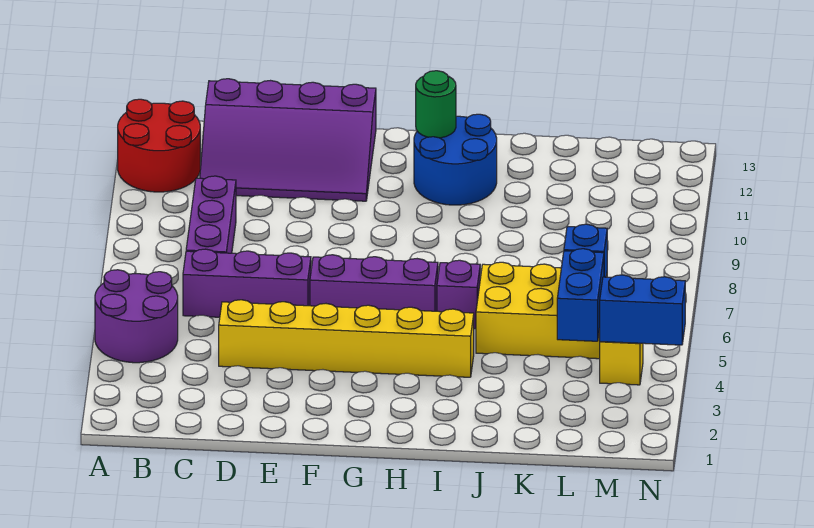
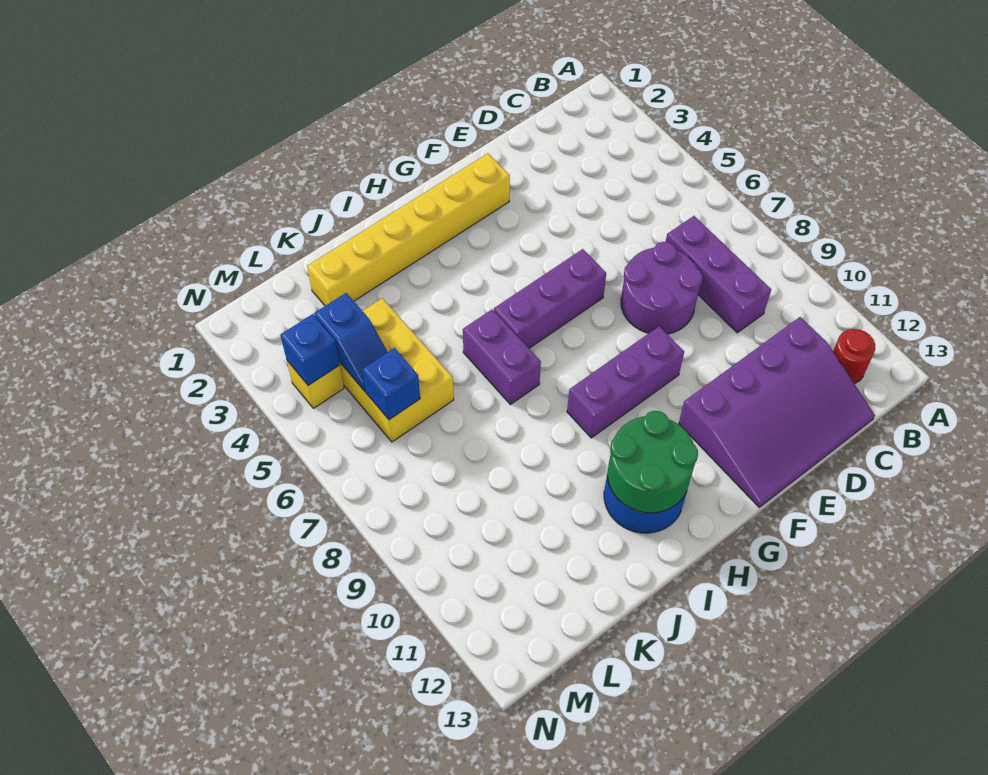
purple 2x2 round brick [95,270,178,363] -> purple 2x2 round brick moved to [621,242,703,334]
red 2x2 round brick [118,99,200,192] -> red 1x1 round brick [833,329,875,384]
purple 1x3 brick [183,249,311,317] -> purple 1x3 brick moved to [567,326,684,438]
purple 3x4 slope [200,79,376,201] -> purple 3x4 slope turned to [679,317,875,507]
yellow 1x6 brick [219,300,474,377] -> yellow 1x6 brick moved to [307,154,510,306]
green 1x1 round brick [416,71,456,138] -> green 2x2 round brick [608,411,698,513]
purple 1x1 brick [437,260,480,329] -> purple 1x2 brick [463,309,541,405]
yellow 2x3 brick [476,262,607,359] -> yellow 2x3 brick turned to [339,298,454,442]
blue 1x2 brick [557,249,604,341] -> blue 1x2 slope [314,293,387,391]
blue 1x2 brick [600,275,685,345] -> blue 1x1 brick [280,314,340,386]

